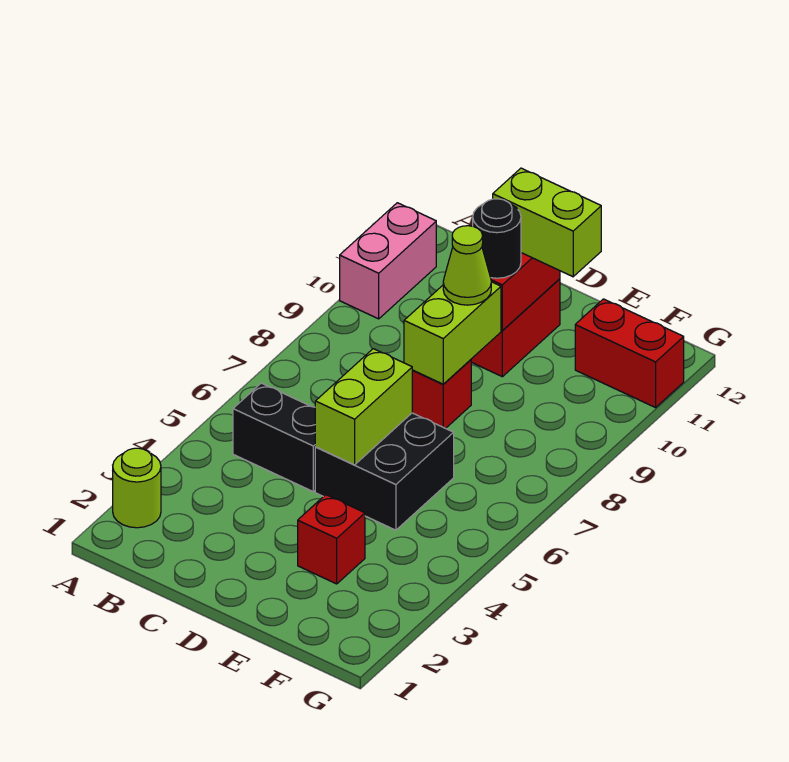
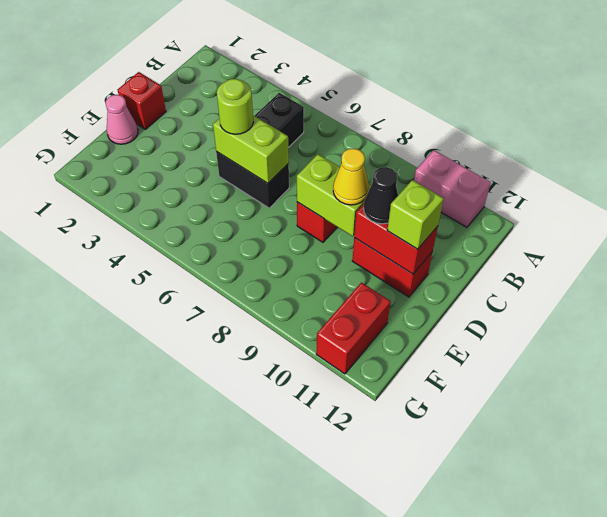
lime 1x1 round brick [113,448,161,528] -> lime 1x1 round brick moved to [217,79,253,134]
black 2x2 brick [315,413,454,530] -> black 1x2 brick [216,152,289,208]
lime 1x1 cone [443,226,491,305] -> yellow 1x1 cone [333,148,369,205]
black 1x1 round brick [473,199,521,278] -> black 1x1 cone [363,167,398,224]
lime 1x2 brick [493,168,601,277] -> lime 1x1 brick [387,180,444,249]
none -> pink 1x1 cone [106,95,138,144]
red 1x1 brick [298,495,365,584] -> red 1x1 brick moved to [118,72,166,129]

